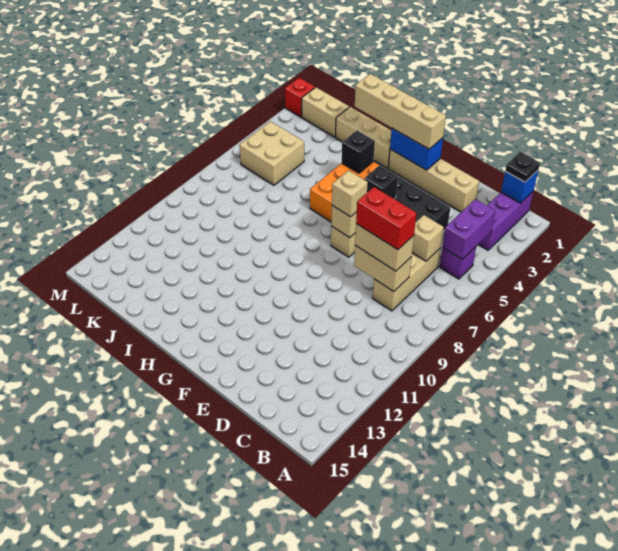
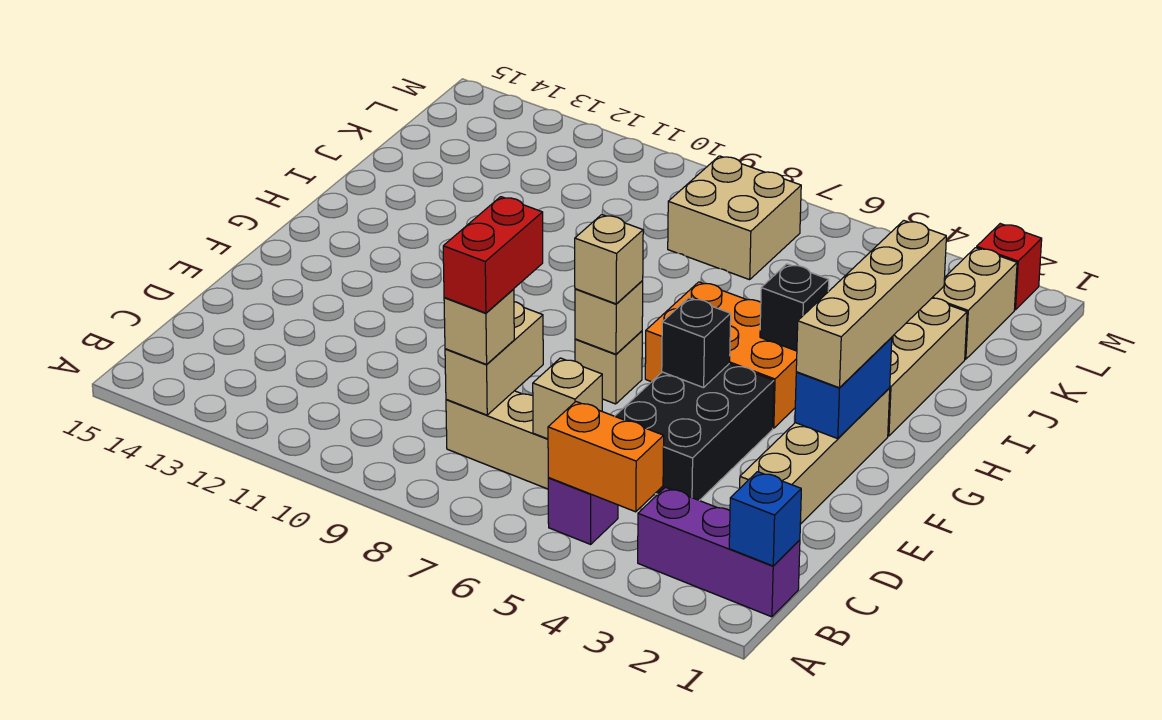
black 1x1 plate [505,152,540,182] -> none
purple 1x2 brick [442,199,495,259] -> orange 1x2 brick [548,402,664,512]
tan 1x2 brick [355,224,414,271] -> tan 1x1 brick [444,289,514,364]
tan 2x2 brick [240,121,304,185] -> tan 2x2 brick moved to [668,156,801,280]

